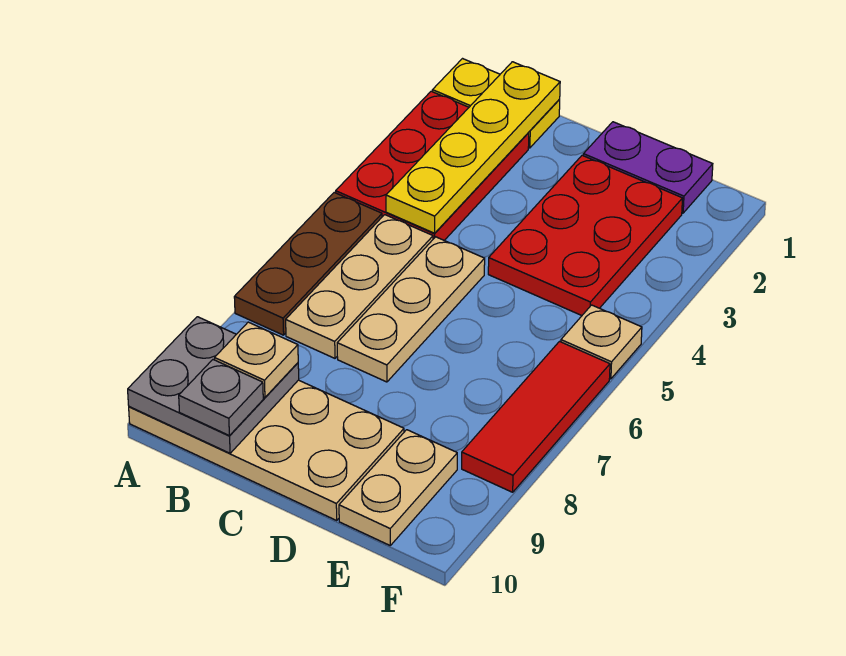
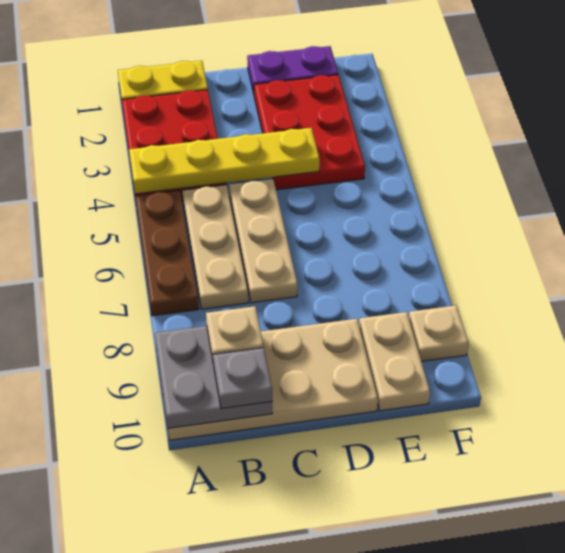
yellow 1x4 plate [386,62,560,233] -> yellow 1x4 plate turned to [129,128,320,194]
tan 1x1 plate [561,305,642,379] -> tan 1x1 plate moved to [409,305,469,362]
red 1x3 tile [462,342,610,492] -> none

